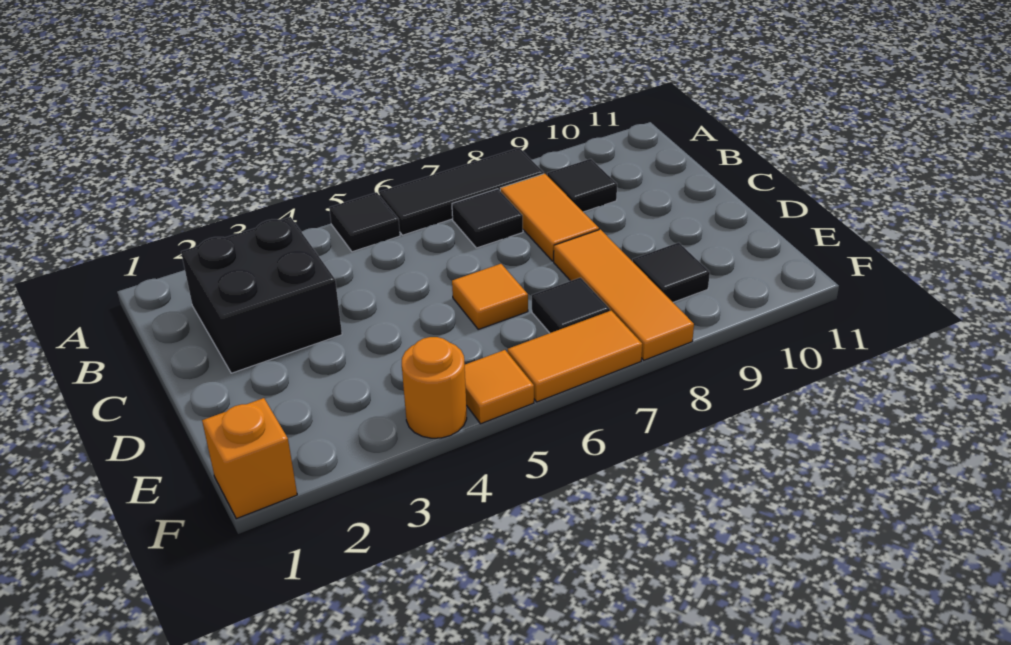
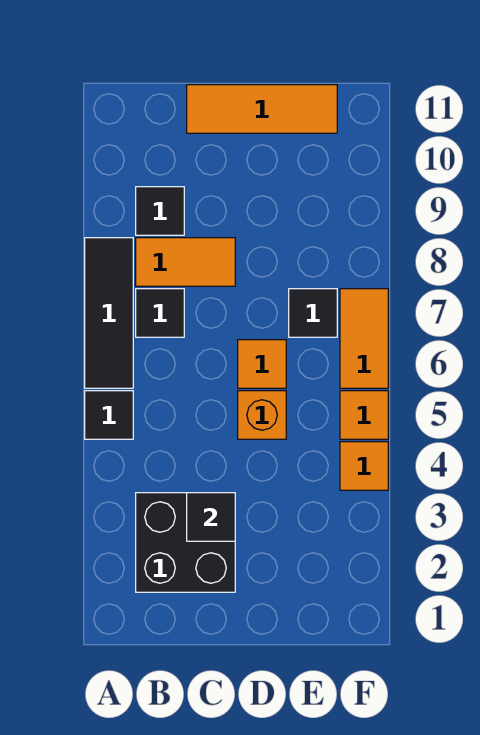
orange 1x3 tile [554,229,694,360] -> orange 1x3 tile moved to [187,85,337,133]
black 1x1 tile [632,242,710,302] -> black 1x1 tile moved to [187,493,235,541]
orange 1x1 brick [202,398,297,519] -> orange 1x1 brick moved to [238,391,286,439]
orange 1x1 round brick [402,337,467,438] -> orange 1x1 tile [340,442,388,490]

